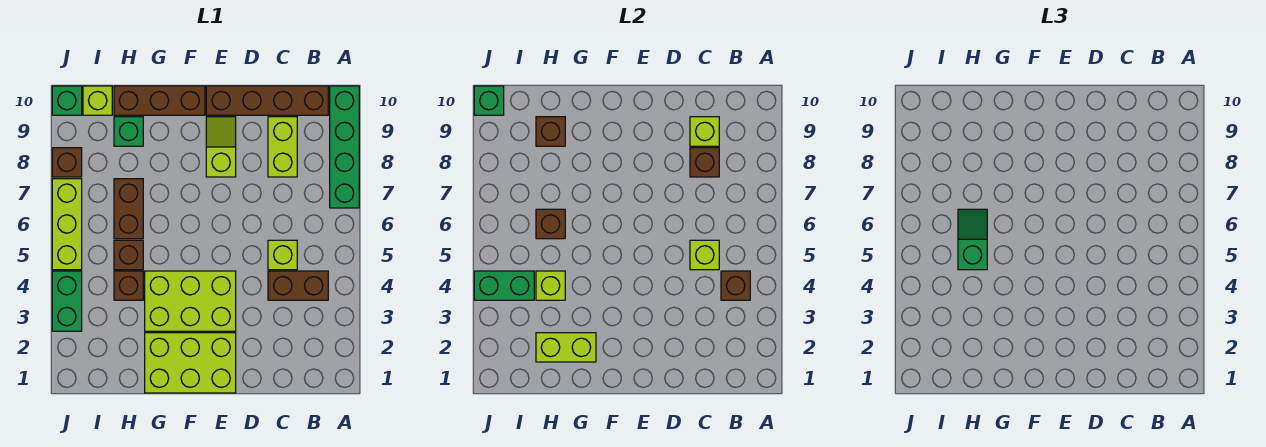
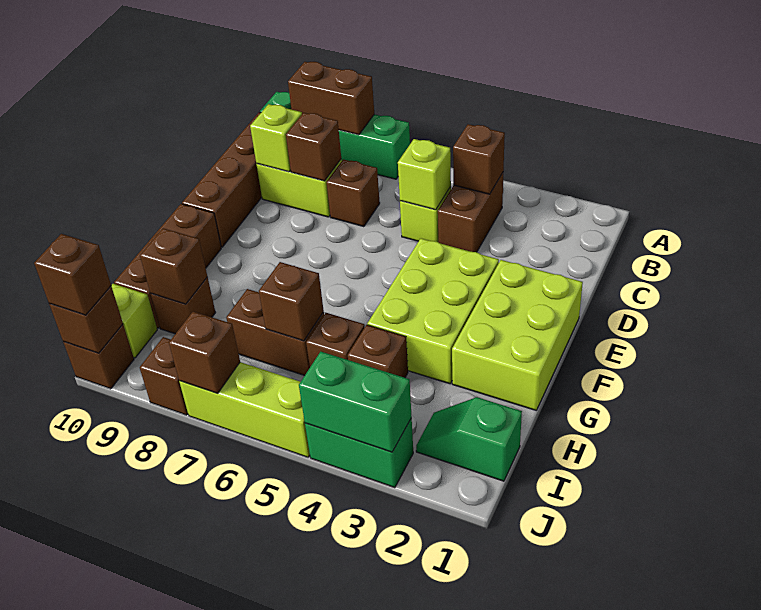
none -> brown 1x2 brick [288,62,374,135]
none -> brown 1x1 brick [327,159,380,227]
lime 1x2 slope [206,117,236,177] -> none
lime 1x2 brick [536,333,596,362] -> none
lime 1x1 brick [536,271,565,300] -> none
green 1x2 slope [958,209,987,270] -> green 1x2 slope moved to [416,397,522,481]
green 1x1 brick [114,117,143,146] -> brown 1x1 brick [151,277,215,334]
green 1x2 brick [474,271,534,300] -> green 1x2 brick turned to [299,352,412,452]
none -> brown 1x1 brick [169,312,240,393]
green 1x1 brick [52,86,82,115] -> brown 1x1 brick [63,324,134,389]
green 1x1 brick [474,86,504,115] -> brown 1x1 brick [49,286,123,353]
none -> brown 1x1 brick [34,234,111,315]

